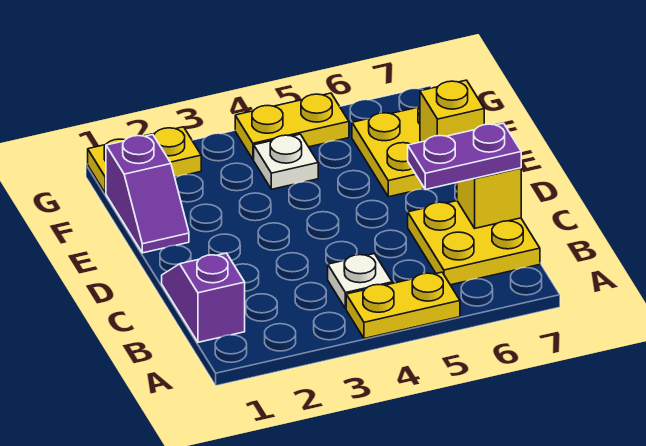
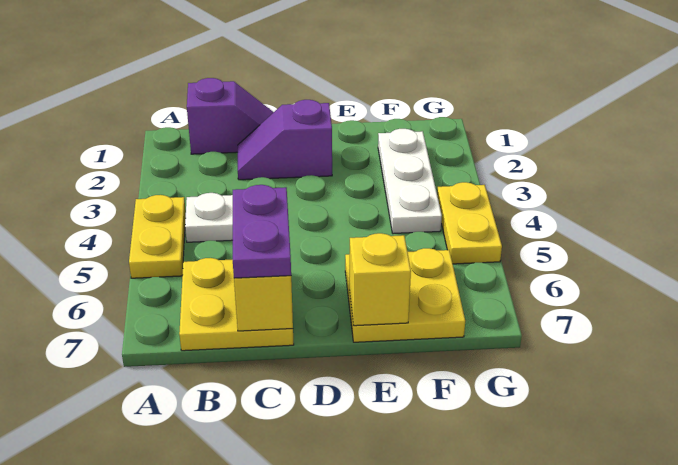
purple 1x2 slope [106,135,189,253] -> purple 1x2 slope moved to [238,100,332,180]
white 1x1 plate [254,134,318,189] -> white 1x3 plate [378,129,442,234]
yellow 1x2 plate [88,127,201,193] -> none

